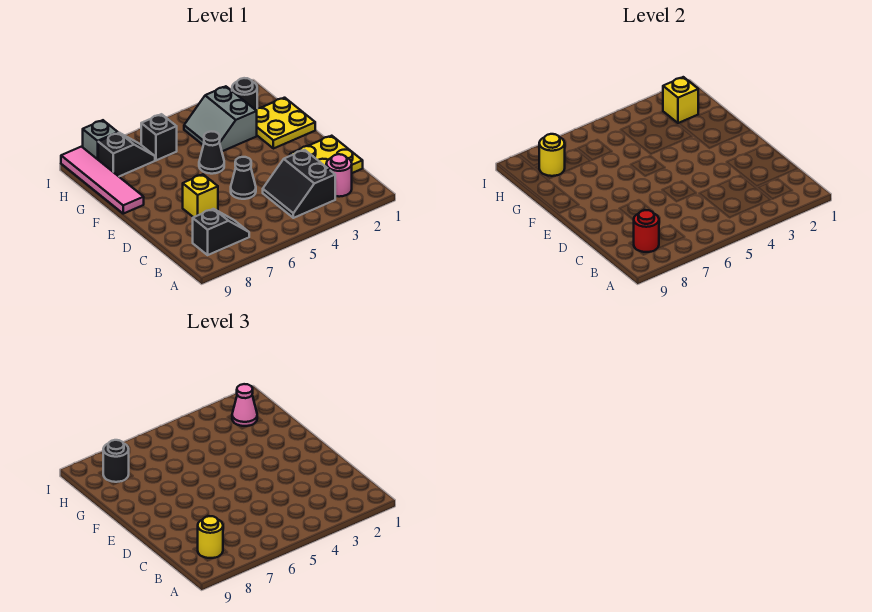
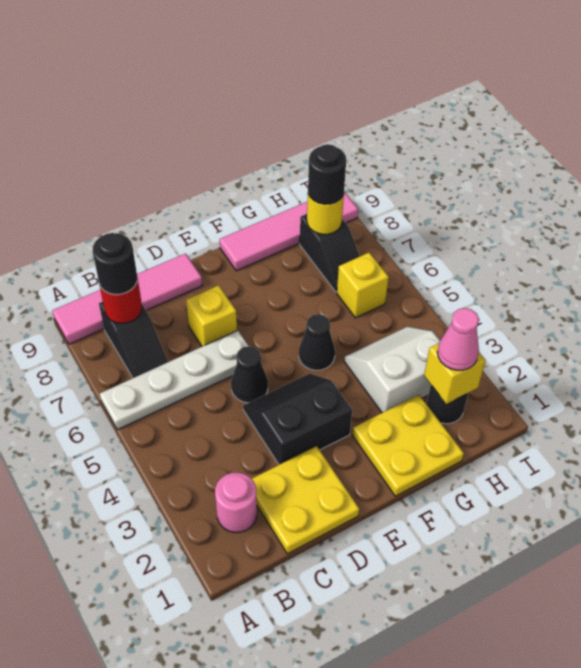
none -> white 1x4 plate [100,330,248,430]
none -> pink 1x4 tile [52,254,202,344]
black 2x2 slope [263,150,335,218] -> black 2x2 slope moved to [243,374,352,465]
yellow 1x1 round brick [198,516,223,558] -> black 1x1 round brick [93,233,137,294]
grey 2x2 slope [184,86,257,151] -> white 2x2 slope [344,327,440,413]
black 1x1 brick [141,114,177,160] -> yellow 1x1 brick [337,253,389,318]
grey 1x1 brick [83,120,118,159] -> none

